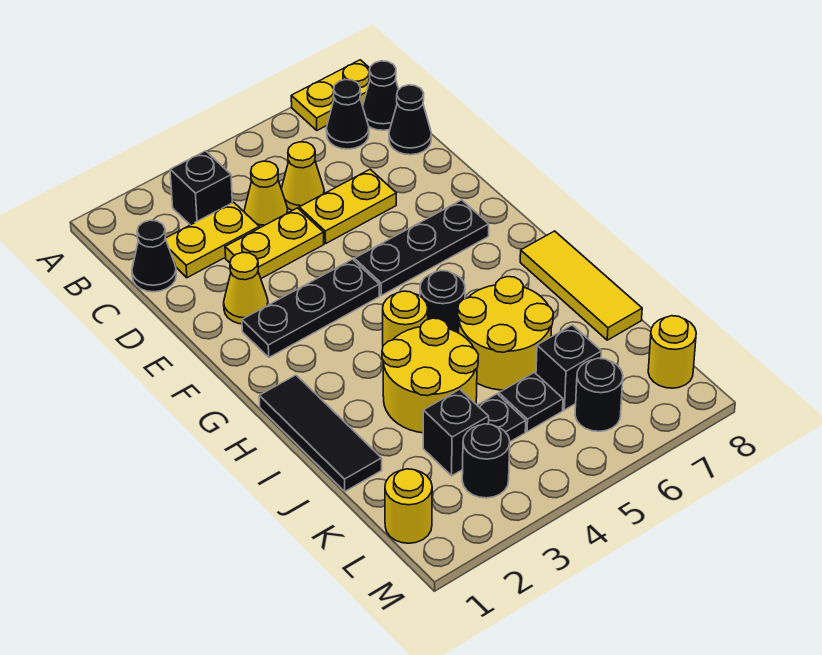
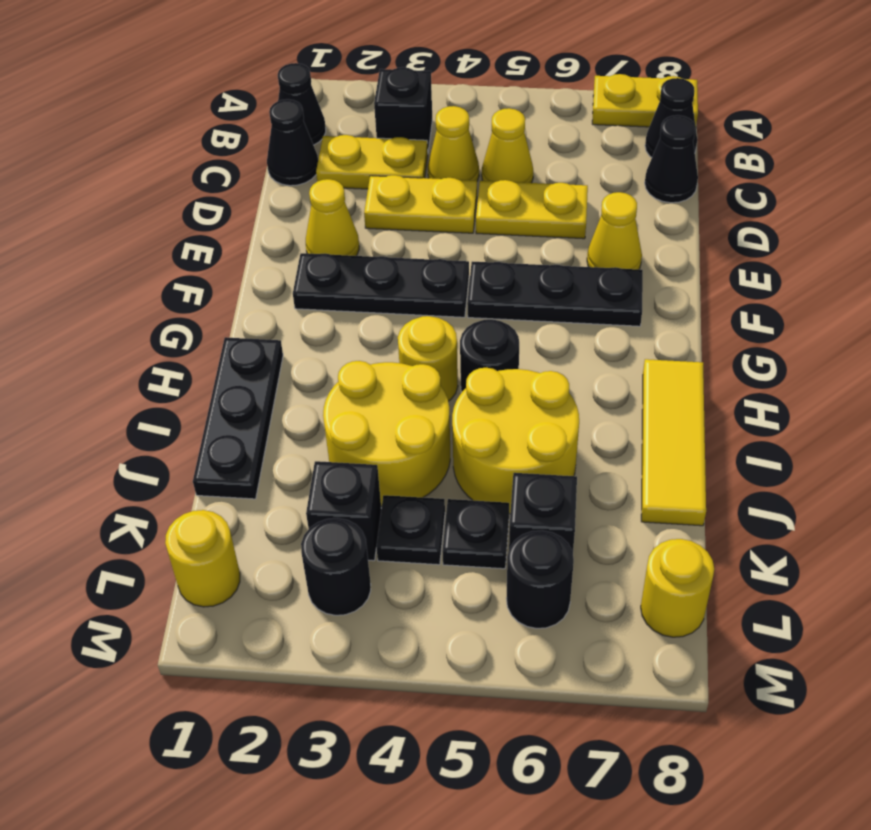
black 1x1 cone [326,80,369,149] -> black 1x1 cone moved to [278,63,326,145]
none -> yellow 1x1 cone [587,192,642,269]
black 1x3 tile [259,375,382,491] -> black 1x3 plate [193,337,283,499]

